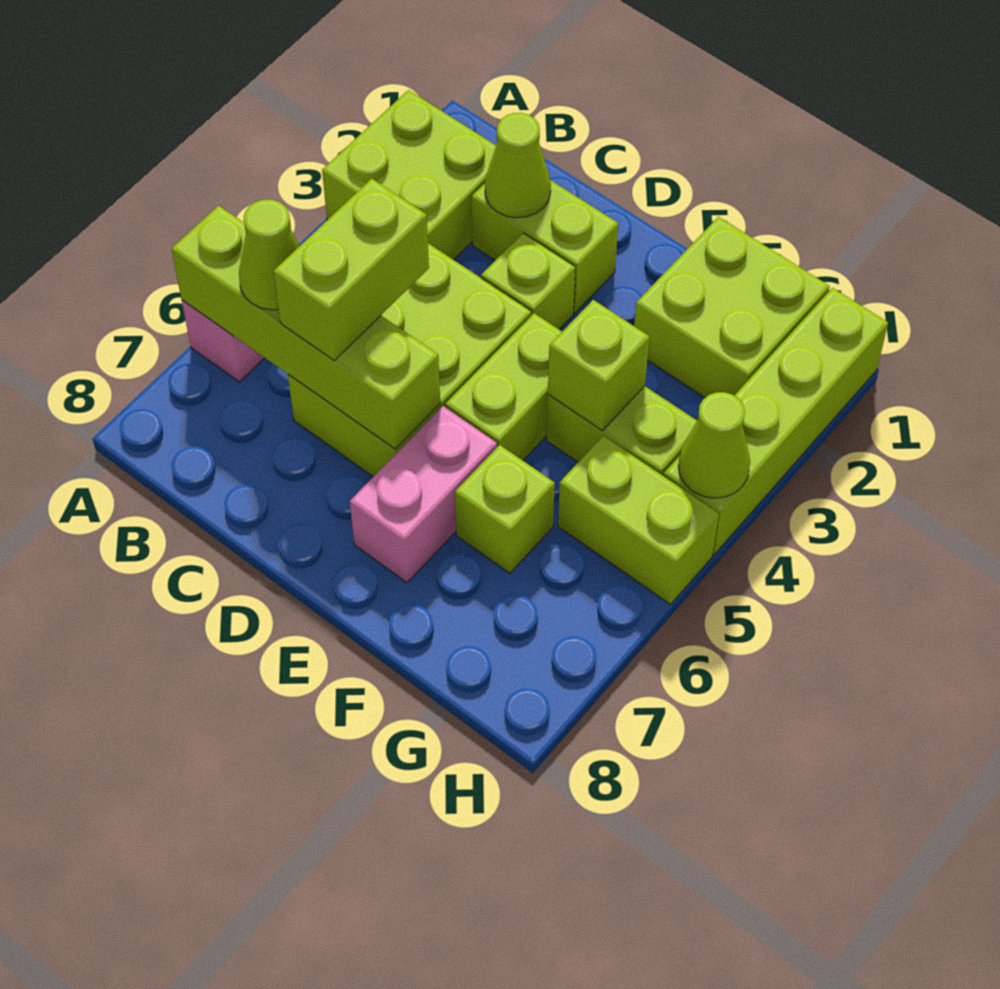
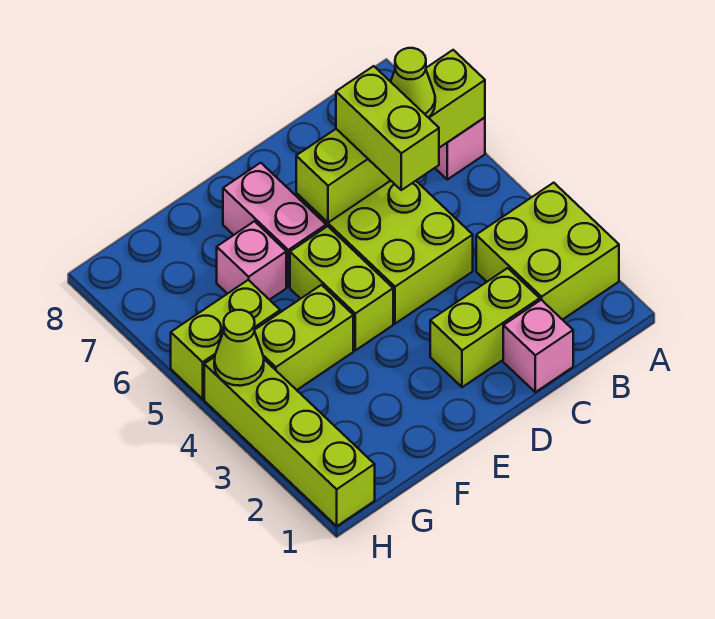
none -> pink 1x1 brick [503,300,573,392]
lime 1x1 cone [485,113,551,218] -> none
lime 1x1 brick [481,233,575,329] -> none
lime 2x2 brick [634,217,830,398] -> none
lime 1x1 brick [548,300,649,431] -> none
lime 1x1 brick [455,445,555,573] -> pink 1x1 brick [217,221,286,300]

